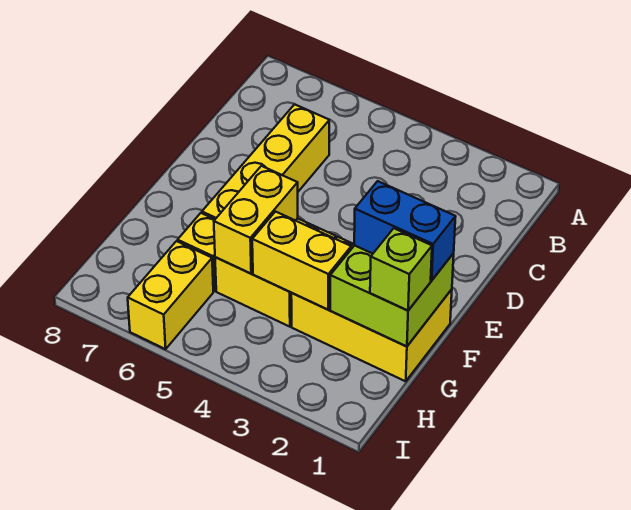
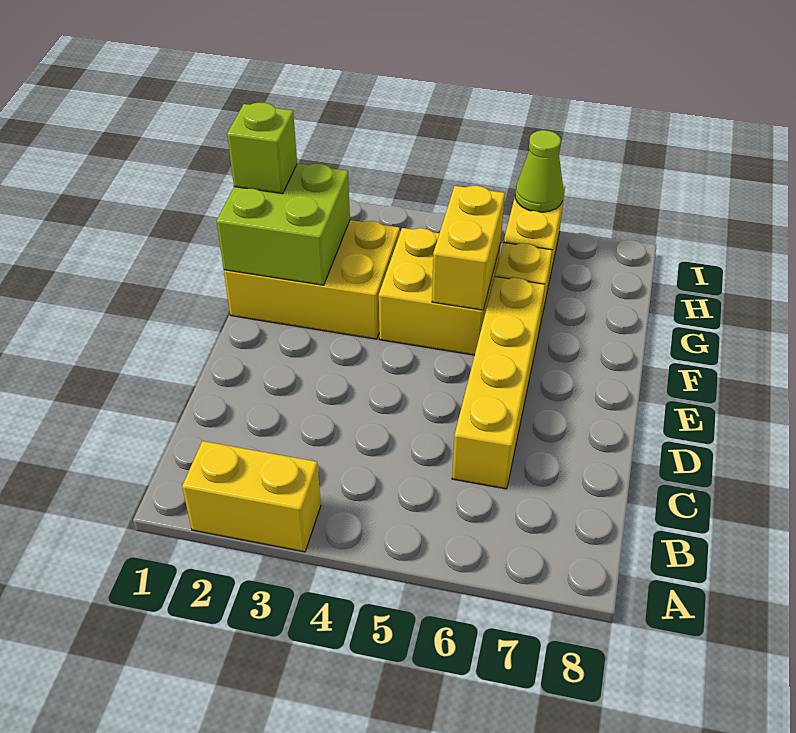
blue 1x2 brick [354,181,456,280] -> none
yellow 1x2 brick [252,212,351,310] -> yellow 1x2 brick moved to [182,441,321,552]
none -> lime 1x1 cone [515,130,564,212]

